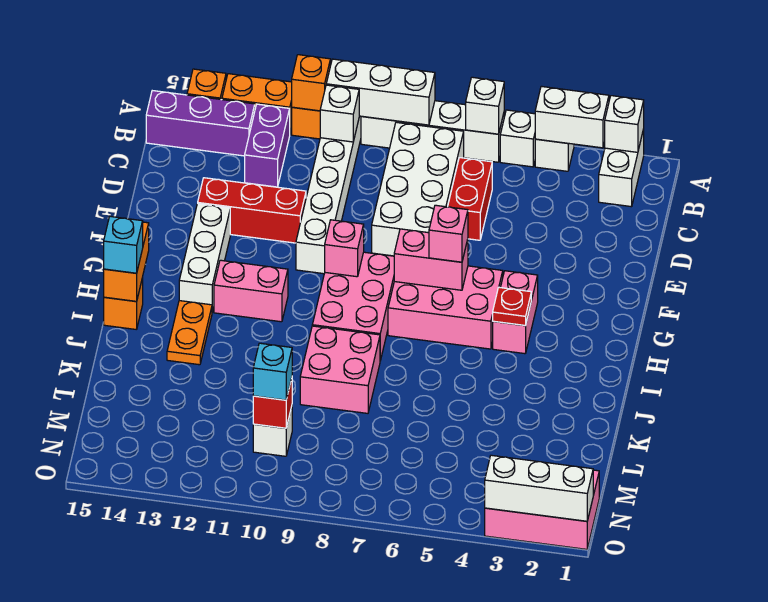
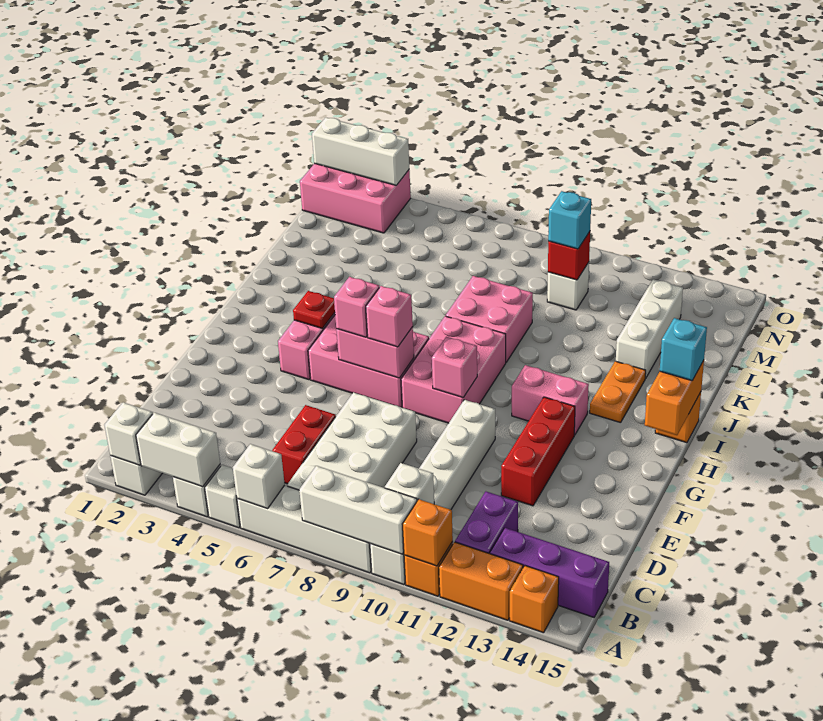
red 1x3 brick [198,178,306,243] -> red 1x3 brick turned to [501,397,575,506]
white 1x3 brick [179,204,230,312] -> white 1x3 brick moved to [616,279,683,378]
none -> pink 1x1 brick [366,286,413,347]

